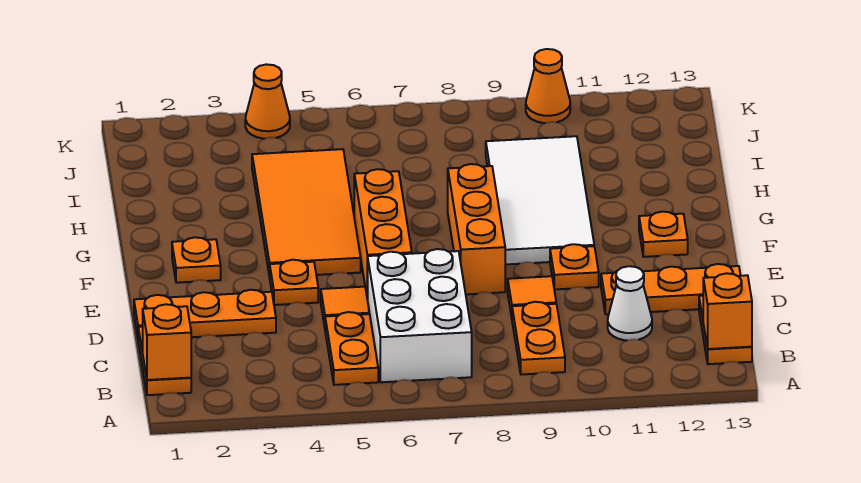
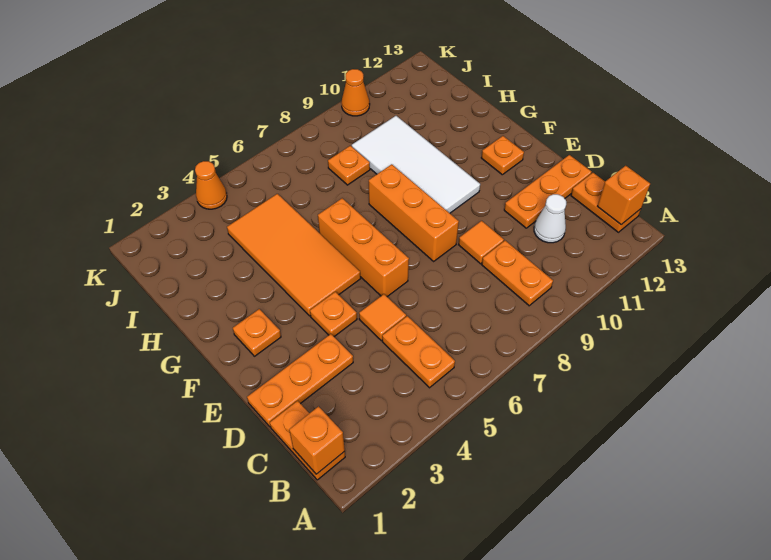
white 2x3 brick [367,249,472,382] -> none
orange 1x1 plate [550,244,599,290] -> orange 1x1 plate moved to [328,146,370,185]

